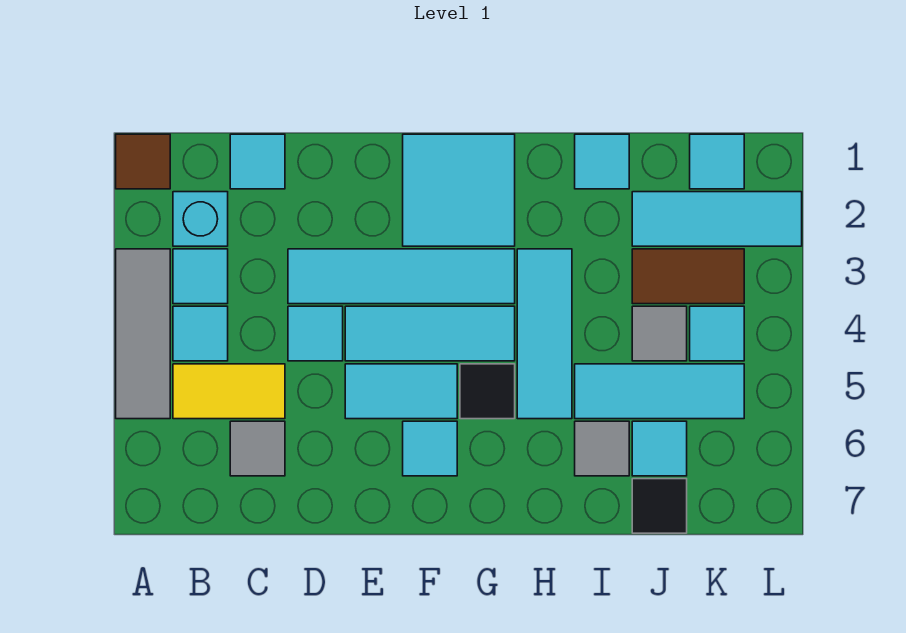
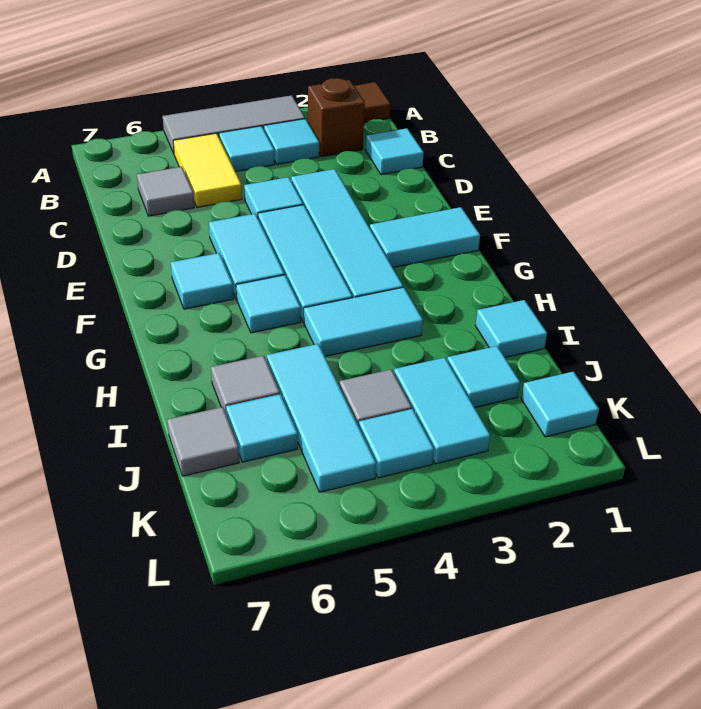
cyan 1x1 brick [173,192,228,246] -> brown 1x1 brick [308,78,365,157]
cyan 2x2 tile [403,134,515,246] -> cyan 1x2 tile [370,207,480,267]
black 1x1 tile [460,364,515,419] -> cyan 1x1 tile [236,275,301,333]
cyan 1x3 tile [517,249,572,419] -> cyan 1x2 tile [304,287,423,356]
cyan 1x3 tile [632,192,802,246] -> cyan 1x1 tile [447,346,520,408]
brown 1x2 tile [632,249,744,304] -> cyan 1x2 tile [394,358,490,464]
black 1x1 tile [632,479,687,533] -> grey 1x1 tile [167,407,239,476]

